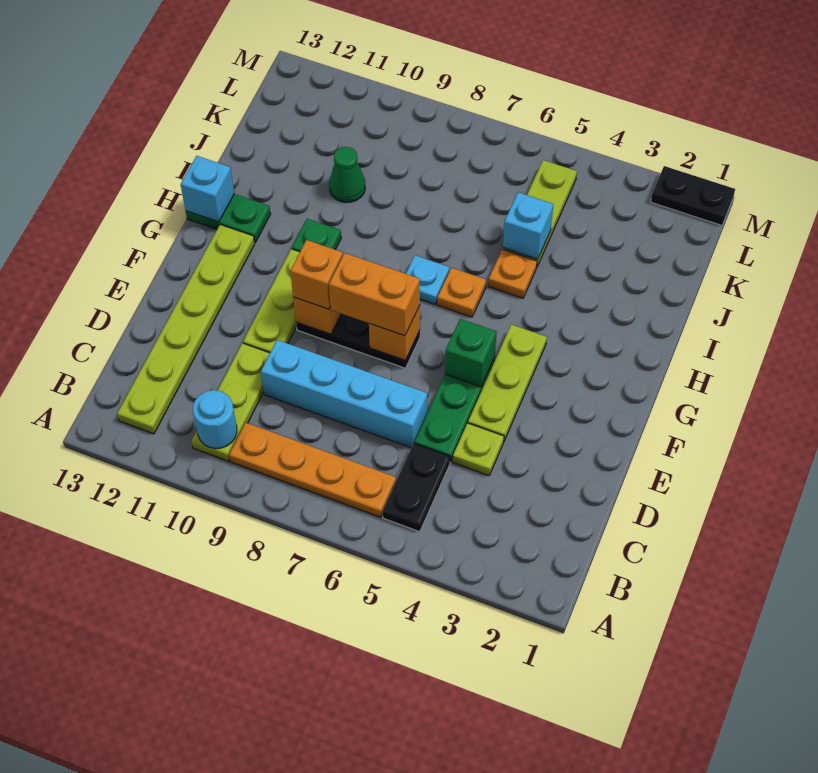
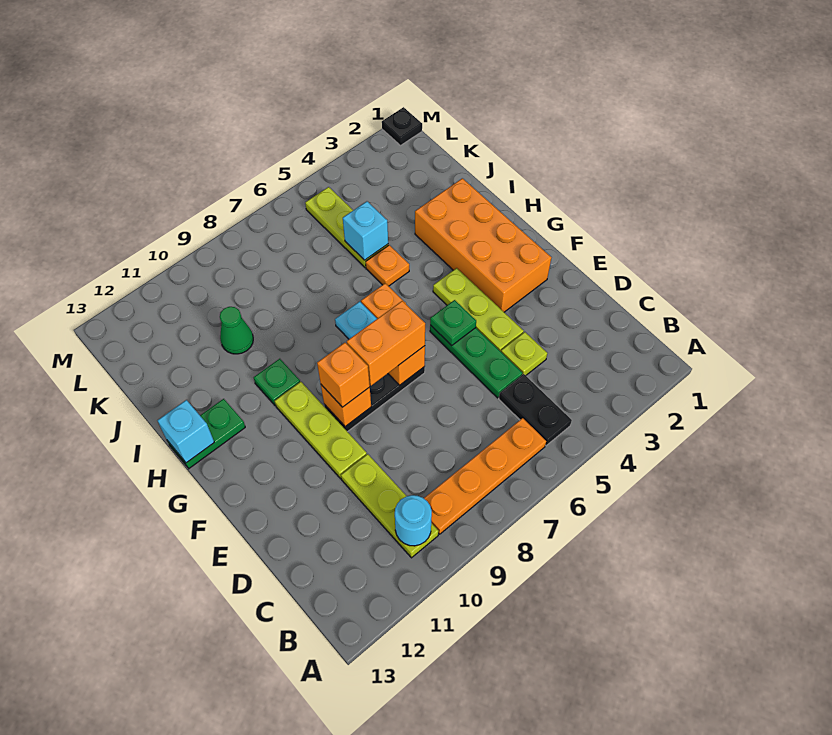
lime 1x6 plate [117,225,255,434] -> none
cyan 1x4 brick [261,340,427,448] -> none
none -> orange 2x4 brick [415,178,551,312]
green 1x1 brick [445,319,497,387] -> green 1x1 plate [430,300,476,346]
black 1x2 plate [651,166,735,225] -> black 1x1 plate [382,107,422,145]

